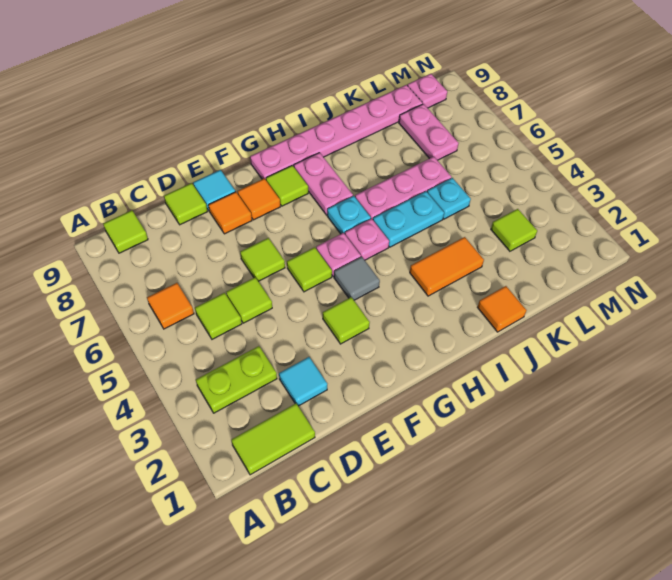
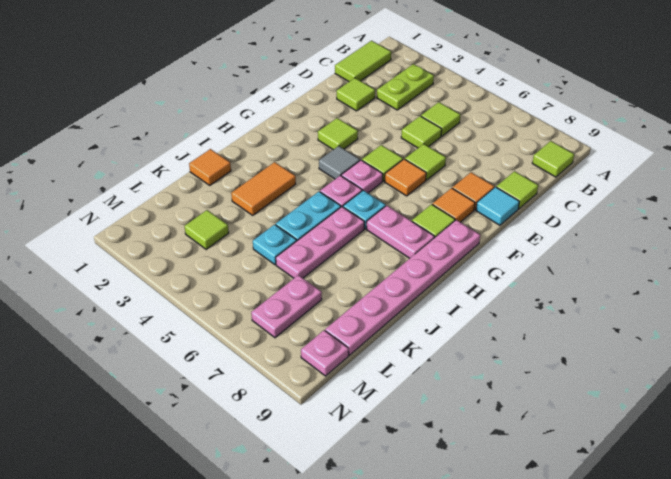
orange 1x1 tile [147,283,194,329] -> orange 1x1 tile moved to [385,159,426,196]
cyan 1x1 tile [279,357,327,406] -> lime 1x1 tile [337,78,375,111]
pink 1x2 plate [399,104,459,160] -> pink 1x2 plate turned to [251,275,322,338]

